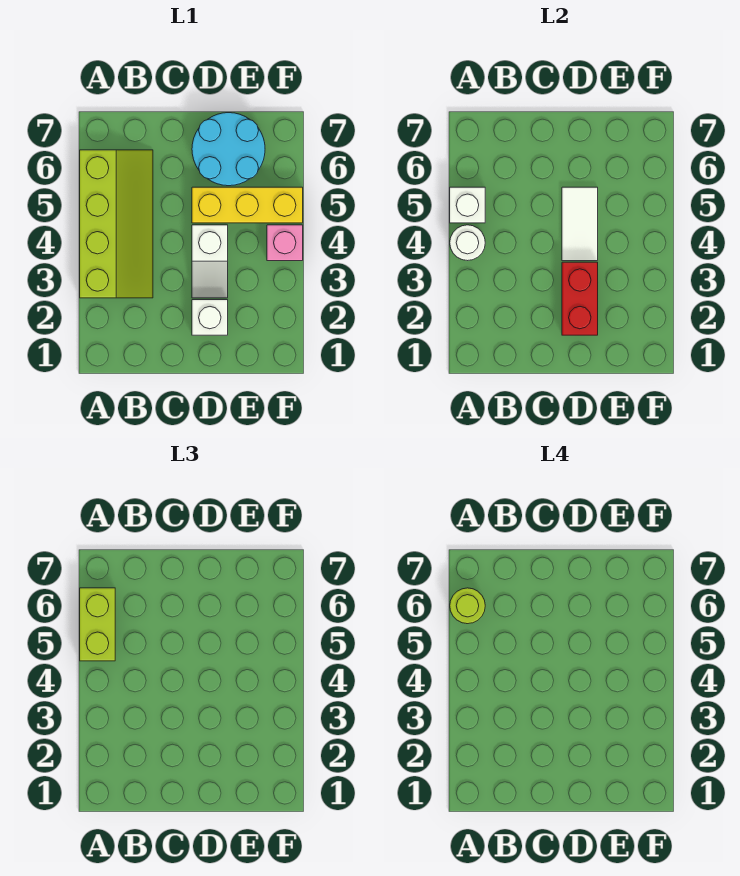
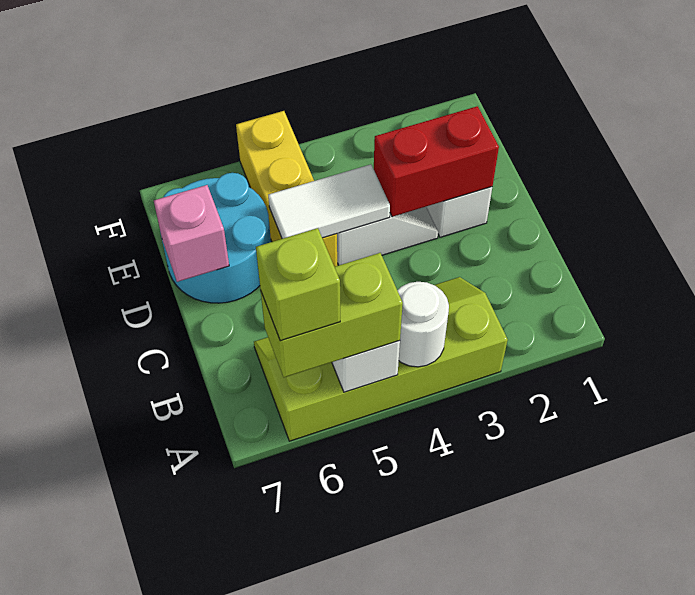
lime 1x1 round brick [450,588,485,624] -> lime 1x1 brick [256,228,340,341]
pink 1x1 brick [267,225,303,261] -> pink 1x1 brick moved to [154,185,229,282]

